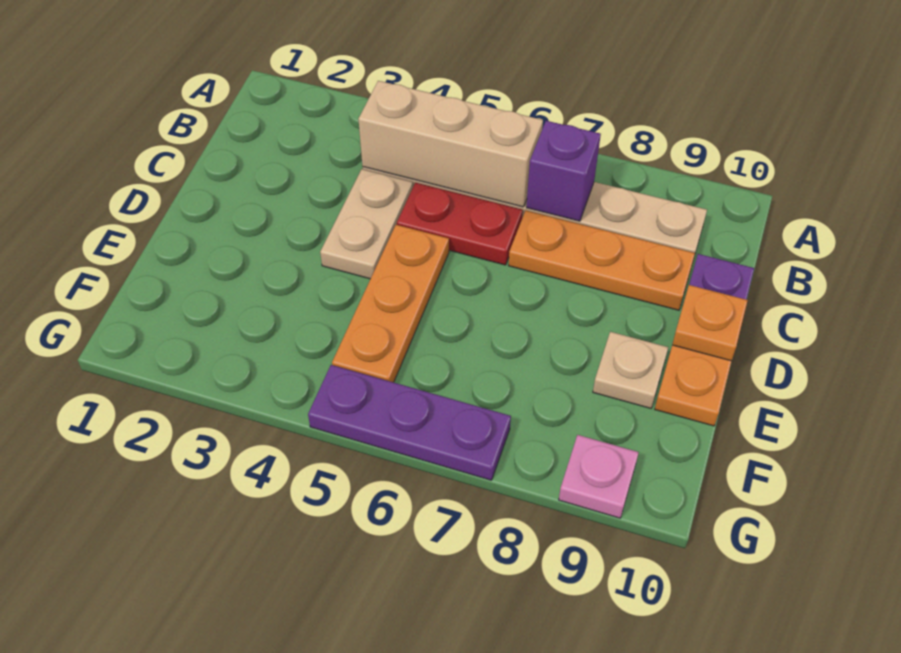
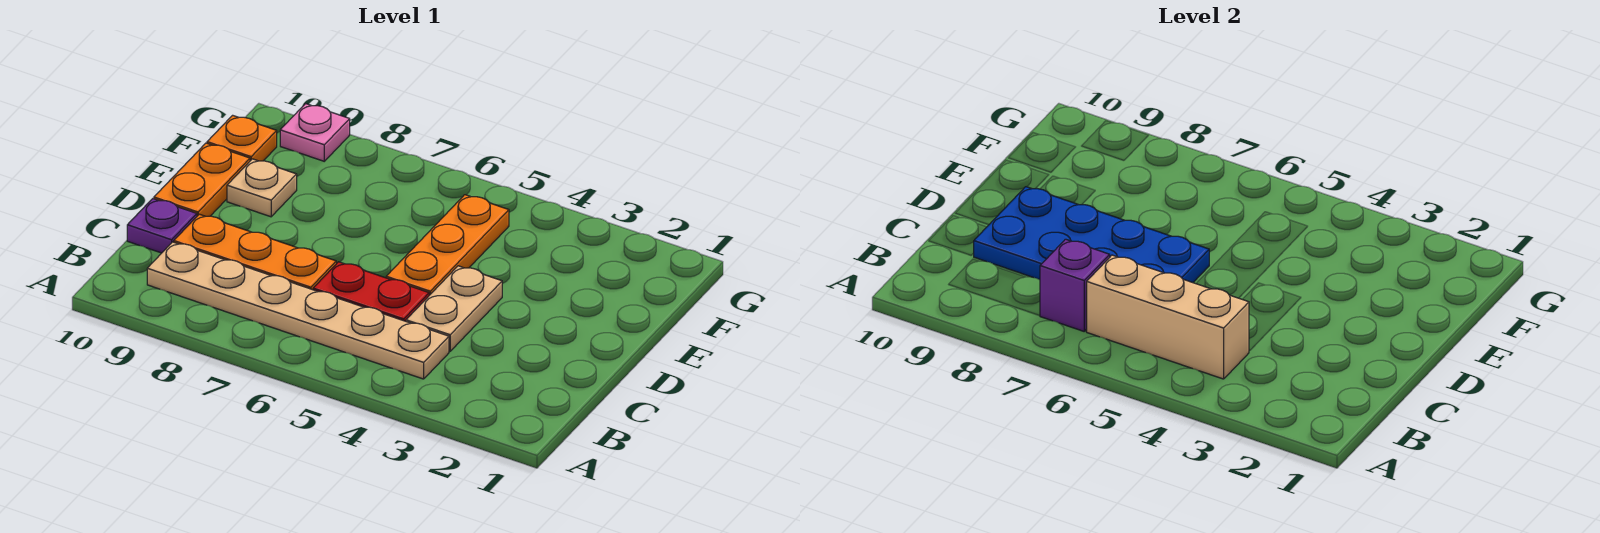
none -> blue 2x4 plate [974,187,1209,283]
orange 1x1 plate [672,285,748,361] -> orange 1x1 plate moved to [207,115,277,161]
purple 1x3 plate [308,365,511,480] -> none

